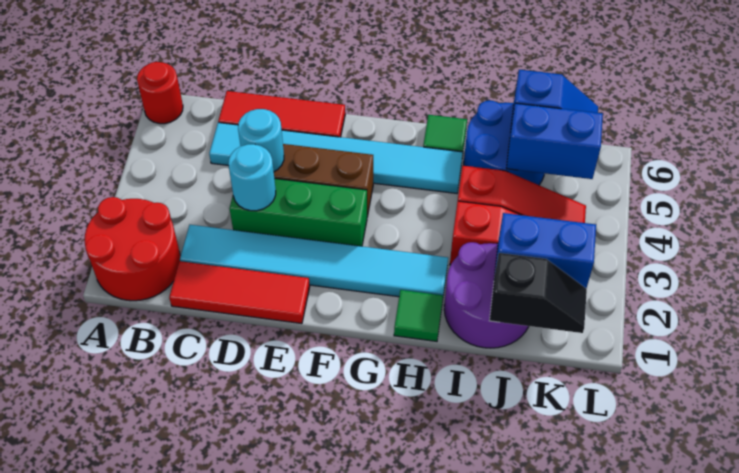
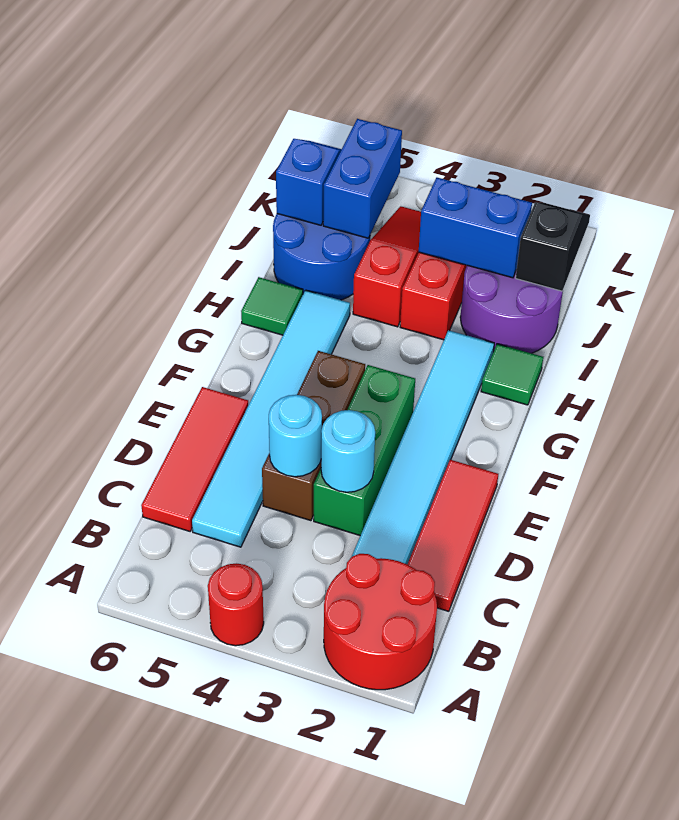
red 1x1 round brick [137,62,183,124] -> red 1x1 round brick moved to [208,563,264,646]
blue 1x2 brick [494,213,596,288] -> blue 1x2 brick turned to [419,178,532,278]

